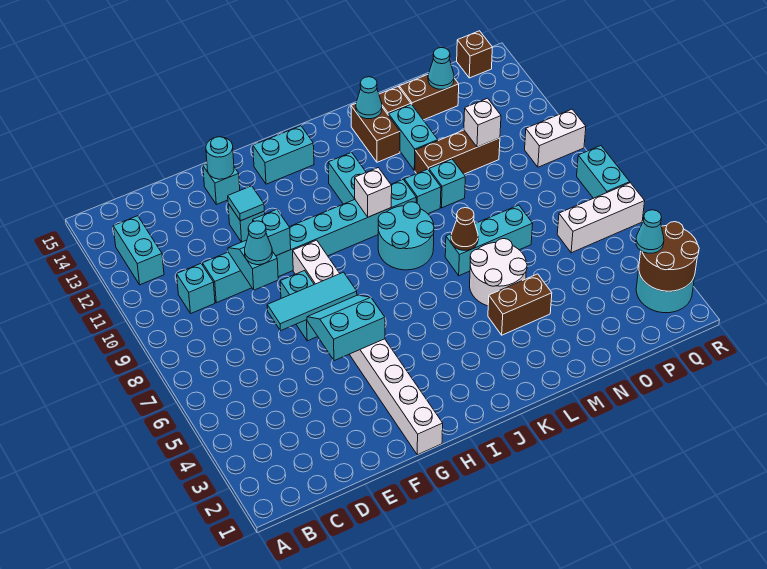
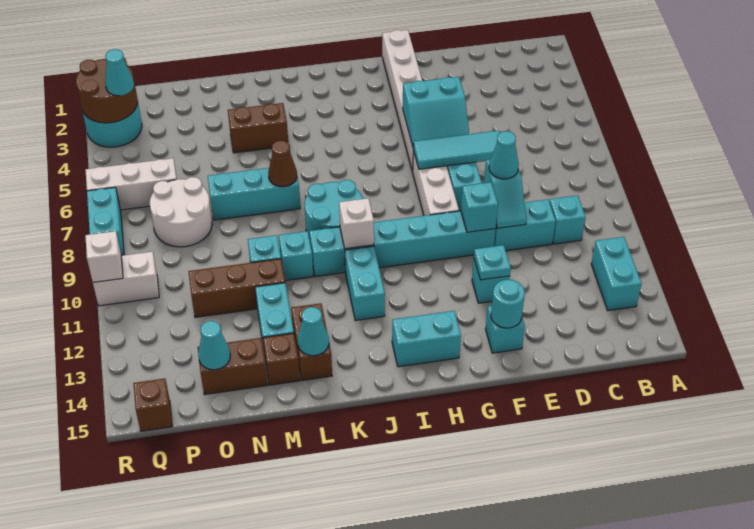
cyan 1x1 tile [228,186,264,221] -> cyan 1x1 plate [474,245,511,280]
white 2x2 round brick [470,239,527,306] -> white 2x2 round brick moved to [150,177,212,247]
white 1x1 brick [464,98,501,147] -> white 1x1 brick moved to [85,231,123,282]

